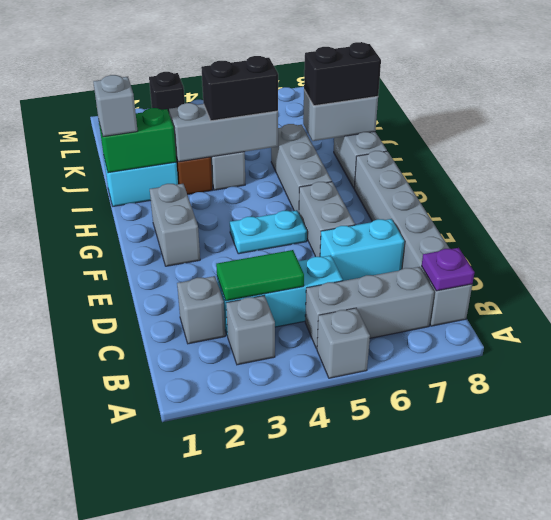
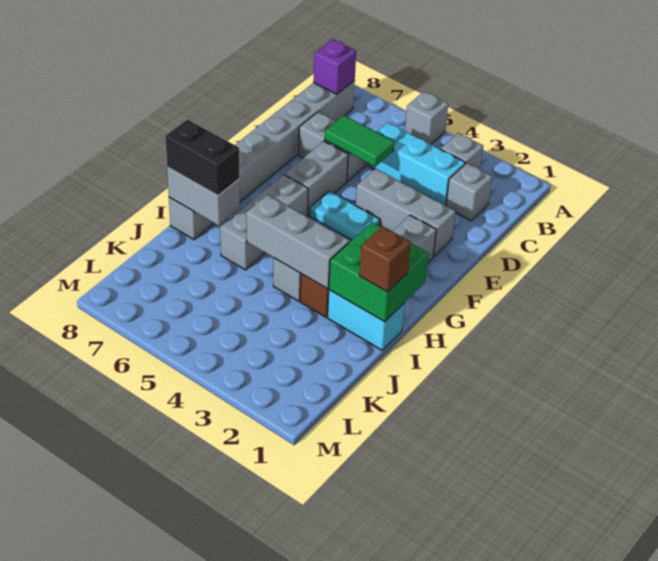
grey 1x3 brick [305,267,434,349] -> grey 1x3 brick moved to [356,169,456,256]
purple 1x1 plate [422,248,475,291] -> purple 1x1 brick [313,39,356,94]
green 1x2 tile [216,250,304,301] -> green 1x2 tile moved to [325,115,394,166]
cyan 1x2 brick [320,219,404,281] -> grey 1x2 brick [299,112,366,182]
green 1x2 brick [99,108,176,173] -> green 2x2 brick [329,222,429,322]
grey 1x1 brick [93,75,137,137] -> brown 1x1 brick [359,226,411,292]
black 1x2 brick [201,56,278,121] -> none
black 1x1 brick [149,72,185,112] -> none

